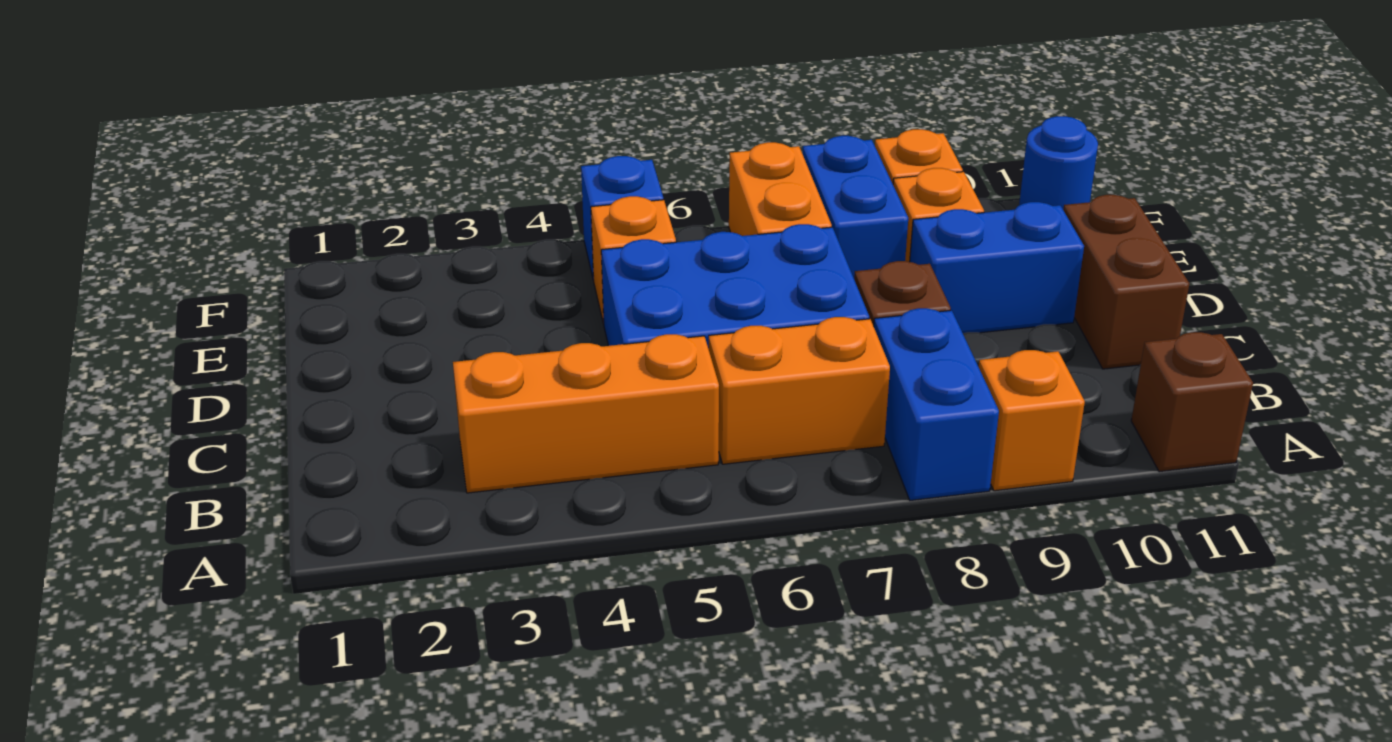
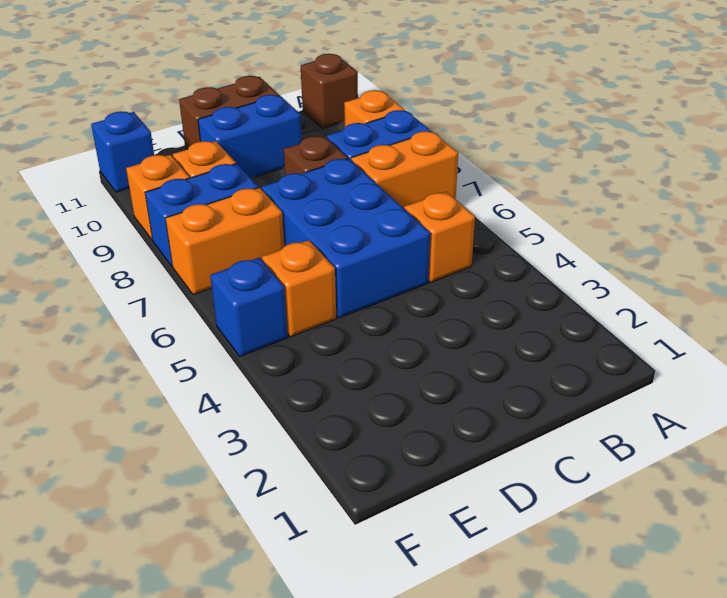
orange 1x3 brick [453,334,719,493] -> orange 1x1 brick [404,192,475,282]
orange 1x2 brick [709,317,890,464] -> orange 1x2 brick turned to [351,131,458,208]
blue 1x2 brick [910,202,1084,333] -> blue 1x2 brick turned to [198,95,302,177]
blue 1x1 round brick [1019,116,1098,209] -> blue 1x1 brick [91,111,154,192]

